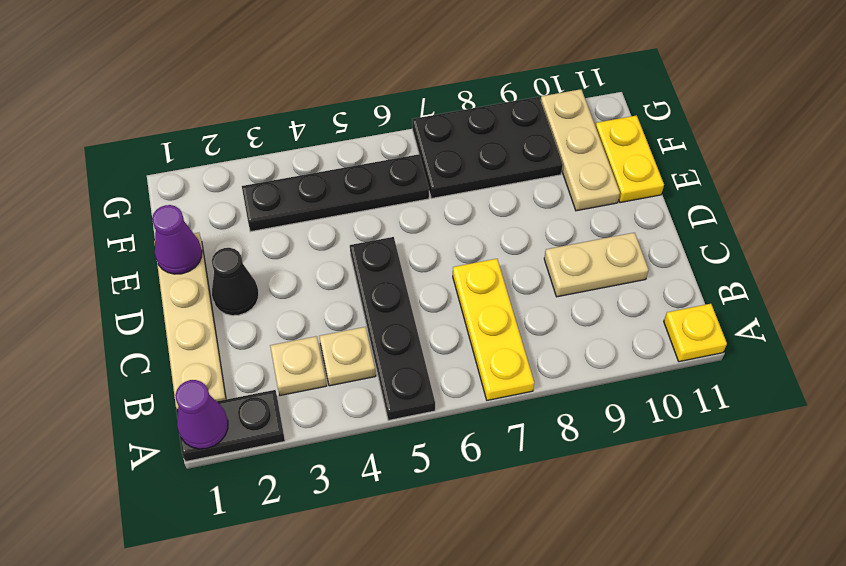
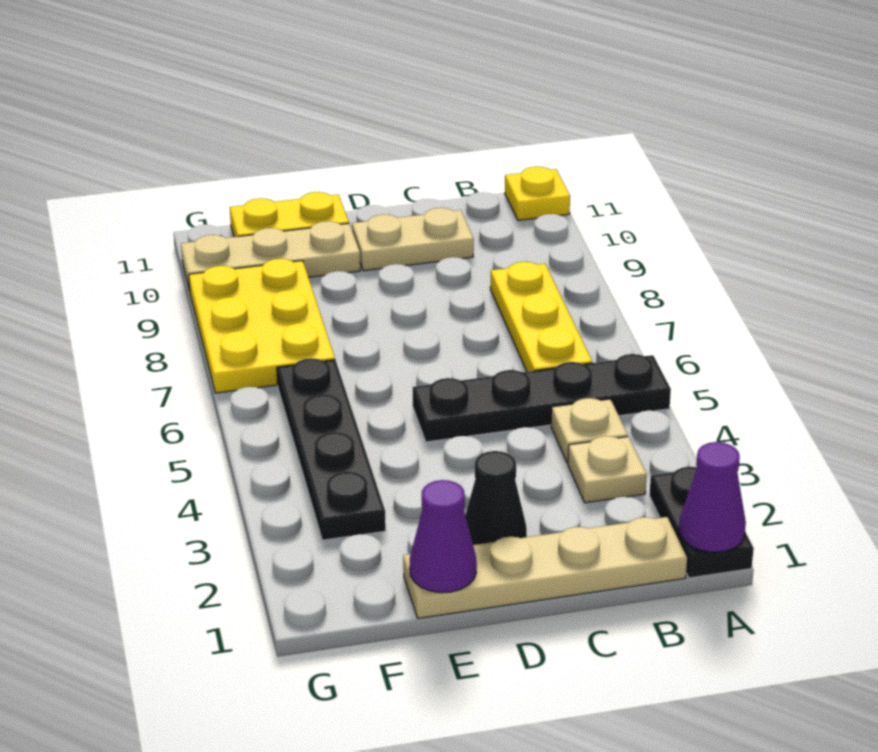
yellow 1x3 plate [453,259,534,400] -> yellow 1x3 plate turned to [490,262,592,372]
tan 1x2 plate [544,233,649,297] -> tan 1x2 plate turned to [352,208,474,271]
black 2x3 plate [412,97,563,198] -> yellow 2x3 plate [189,259,335,393]

